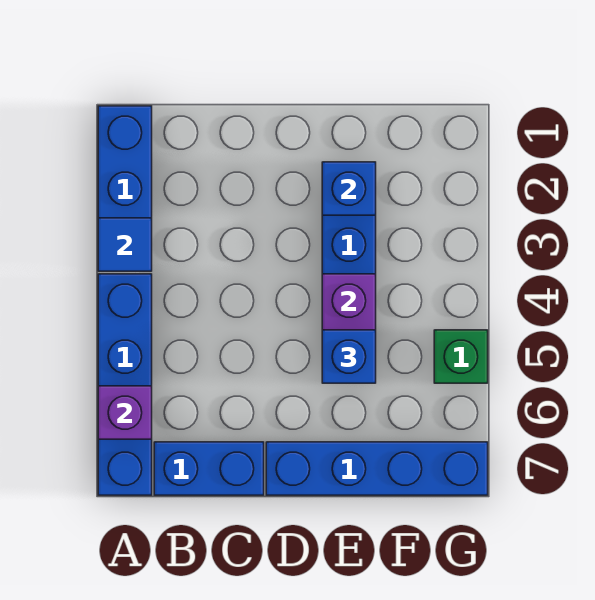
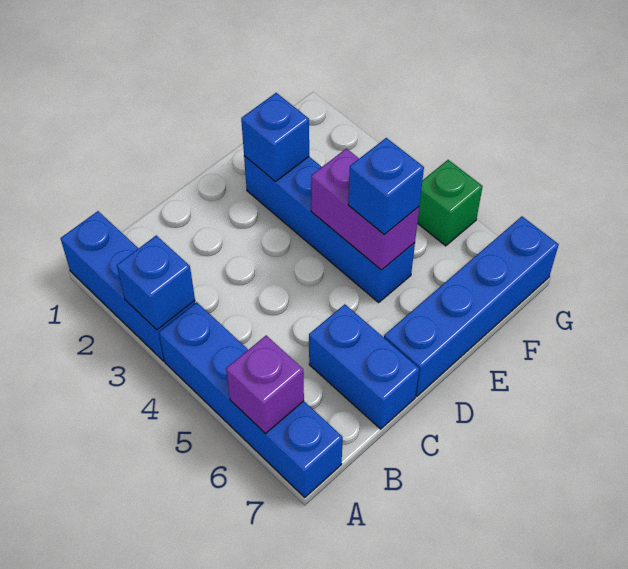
blue 1x1 tile [98,218,152,271] -> blue 1x1 brick [117,236,195,330]
blue 1x2 brick [154,442,264,495] -> blue 1x2 brick turned to [309,304,419,429]

